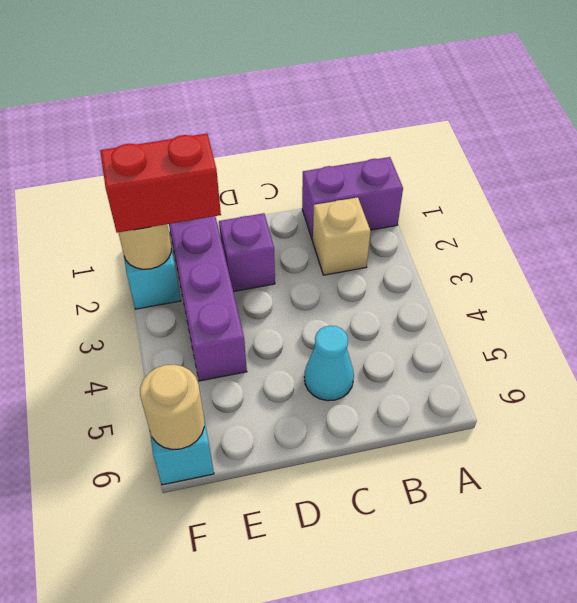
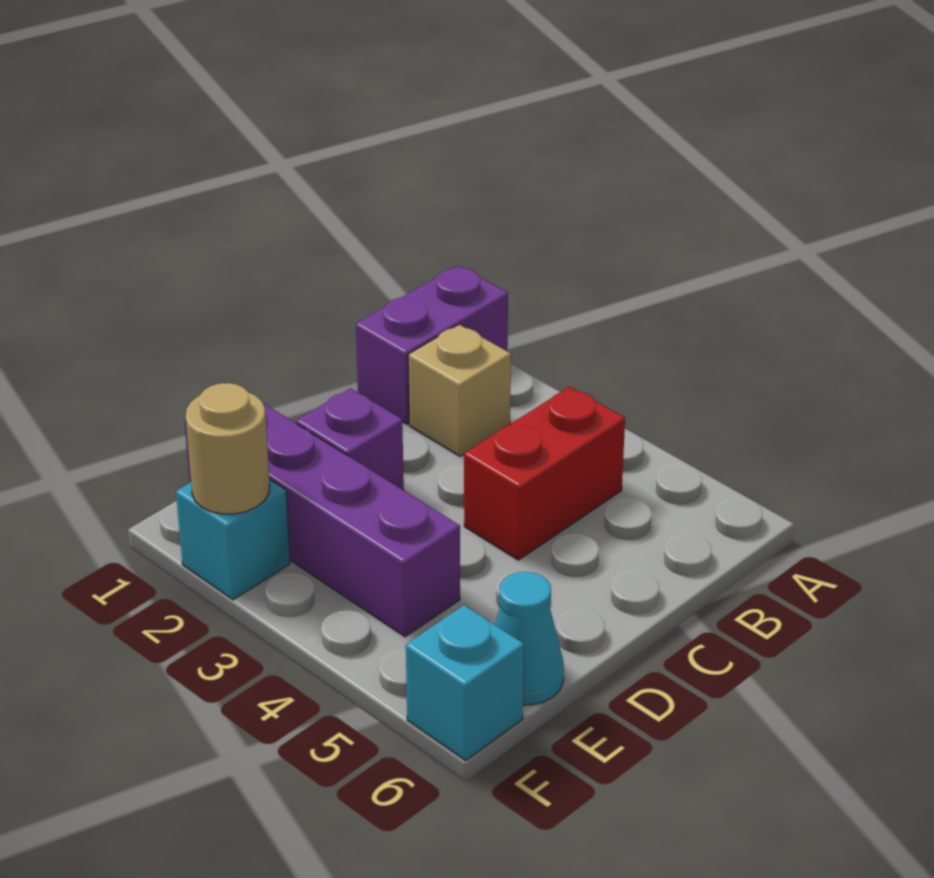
cyan 1x1 cone [304,326,354,401] -> cyan 1x1 cone moved to [495,572,564,705]
red 1x2 brick [100,134,221,233] -> red 1x2 brick moved to [464,387,625,560]
tan 1x1 round brick [140,364,204,450] -> none

